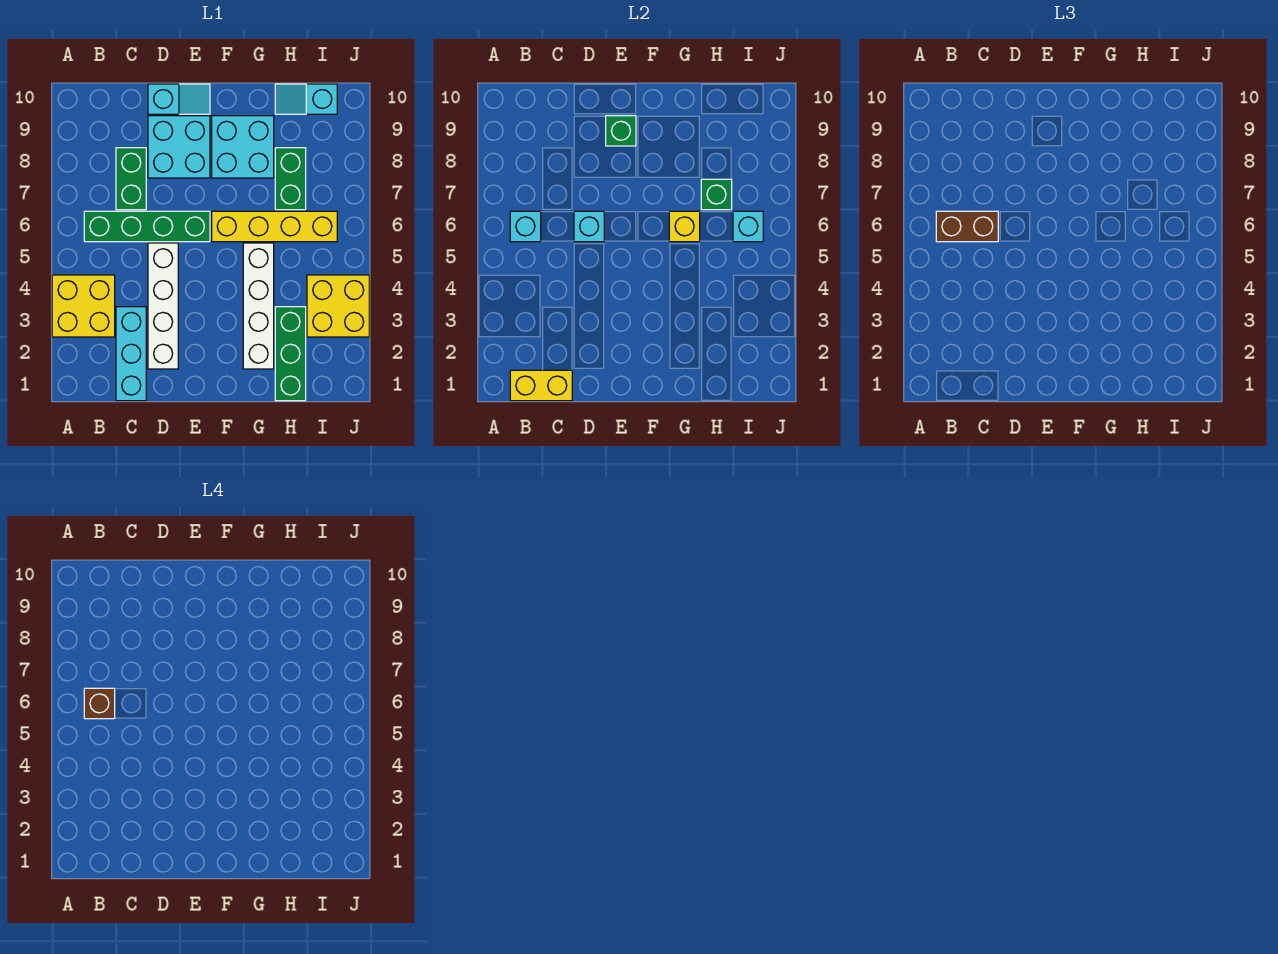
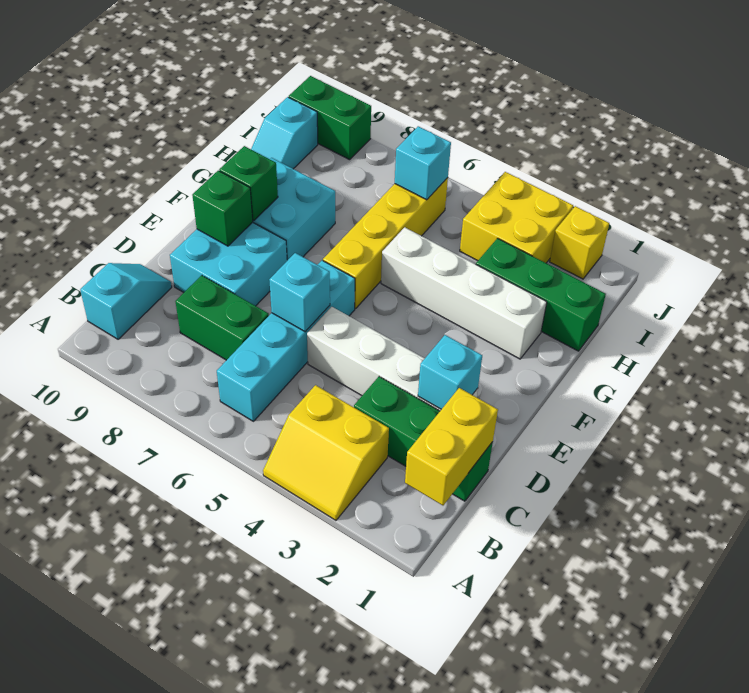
yellow 2x2 brick [52,275,115,337] -> yellow 2x2 slope [263,385,389,520]
green 1x4 brick [84,211,210,242] -> cyan 1x4 brick [217,260,355,421]
cyan 1x1 brick [510,211,541,242] -> cyan 1x1 brick moved to [418,335,482,409]
brown 1x2 brick [936,211,998,242] -> none
brown 1x1 brick [84,688,115,719] -> none
cyan 1x3 brick [116,307,146,401] -> green 1x3 brick [354,377,493,501]
cyan 1x2 slope [148,84,210,114] -> cyan 1x2 slope moved to [80,263,172,339]
yellow 1x1 brick [669,211,700,242] -> yellow 1x1 brick moved to [550,206,609,279]
green 1x2 brick [275,148,306,210] -> green 1x2 brick moved to [289,76,371,160]
green 1x1 brick [701,179,732,210] -> green 1x1 brick moved to [219,146,278,221]

